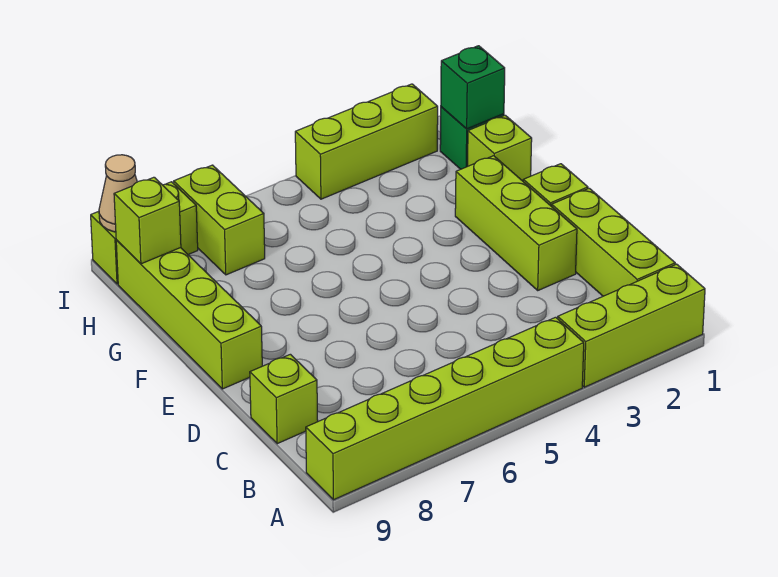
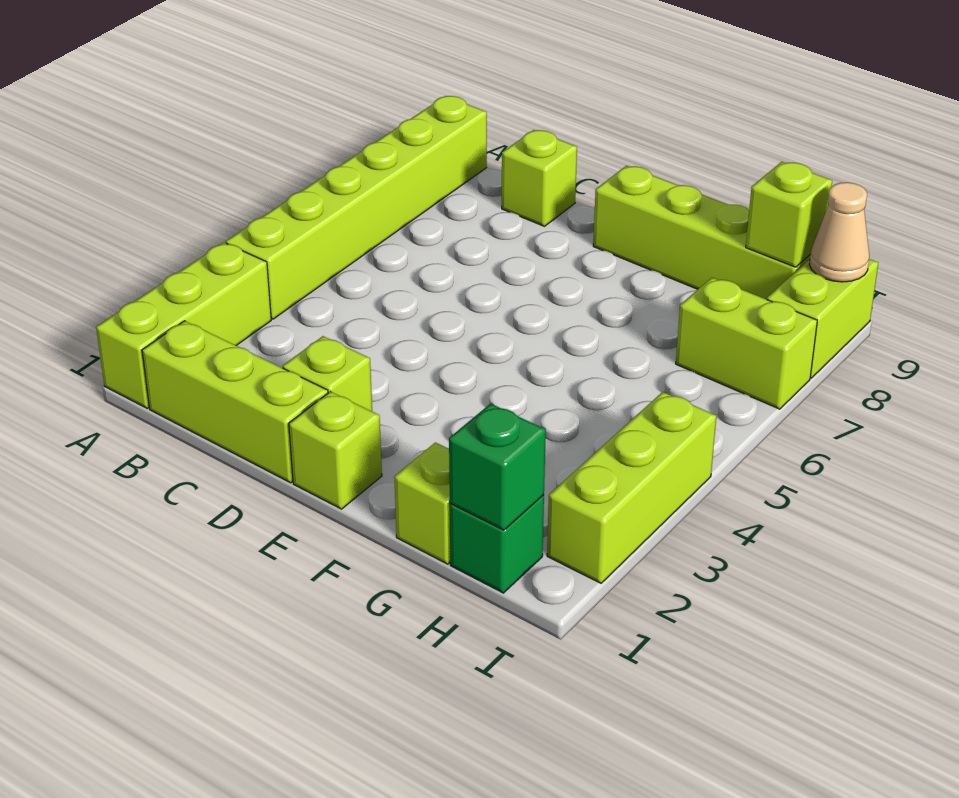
lime 1x3 brick [455,156,577,290] -> lime 1x1 brick [283,336,372,411]

